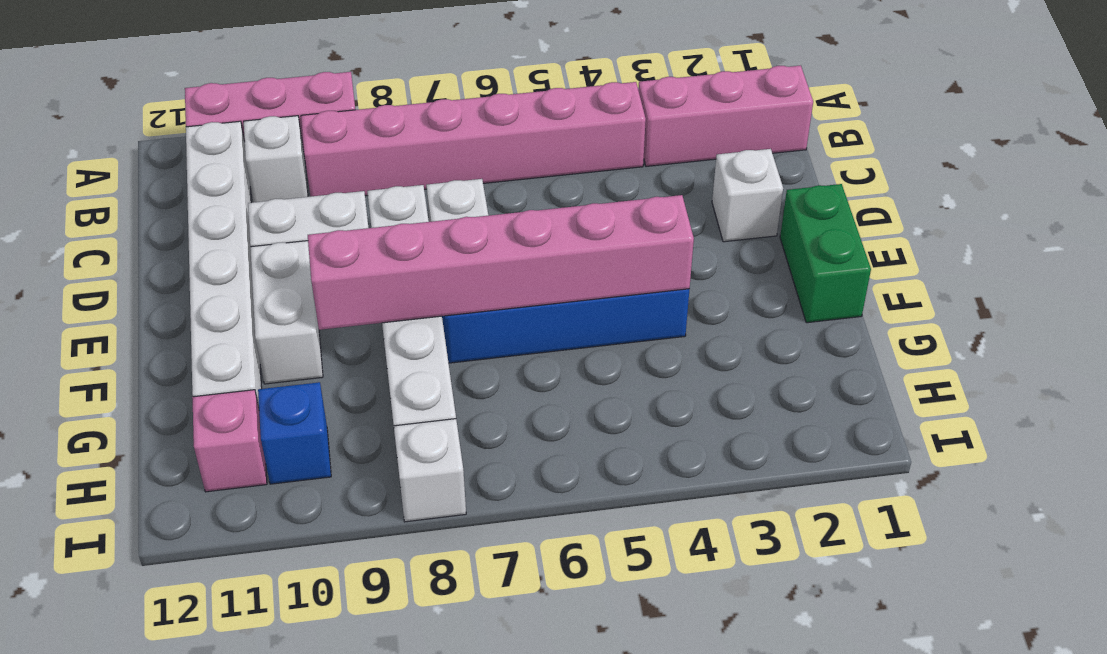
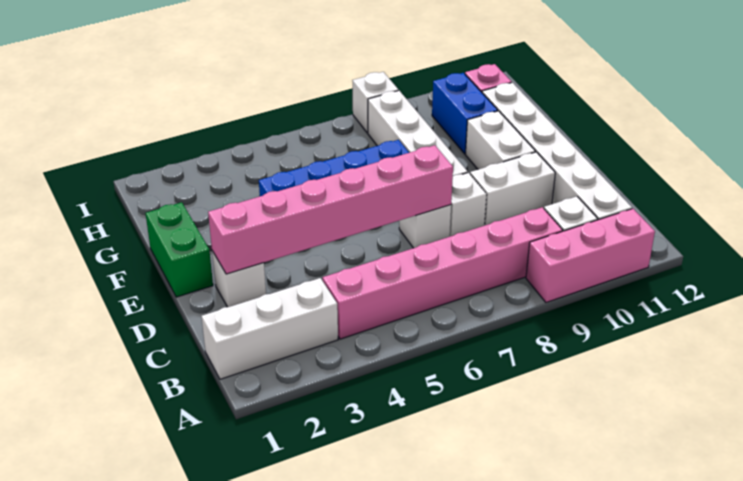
pink 1x3 brick [638,65,813,166] -> white 1x3 brick [201,278,338,379]
pink 1x6 brick [308,195,694,330] -> pink 1x6 brick moved to [208,145,453,274]
blue 1x1 brick [258,382,331,484] -> blue 1x2 brick [432,73,498,154]

